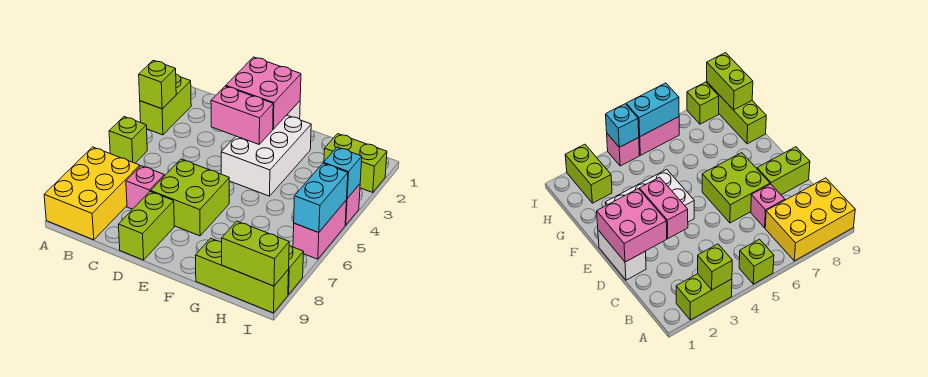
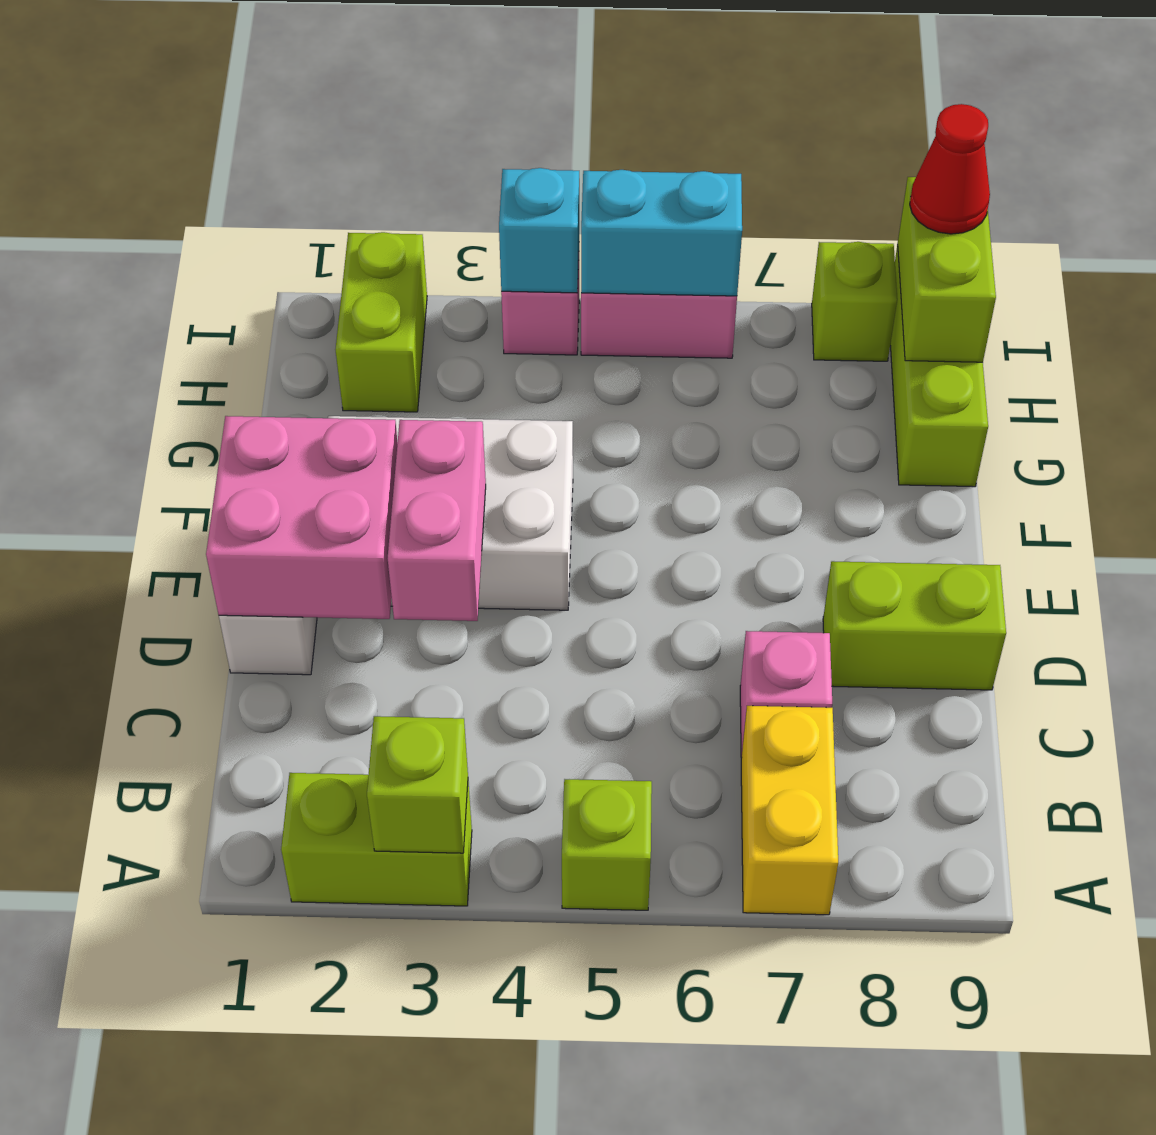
yellow 2x3 brick [44,147,140,240] -> yellow 1x2 brick [741,706,838,915]
lime 2x2 brick [151,159,229,236] -> none
none -> red 1x1 cone [910,104,990,234]

